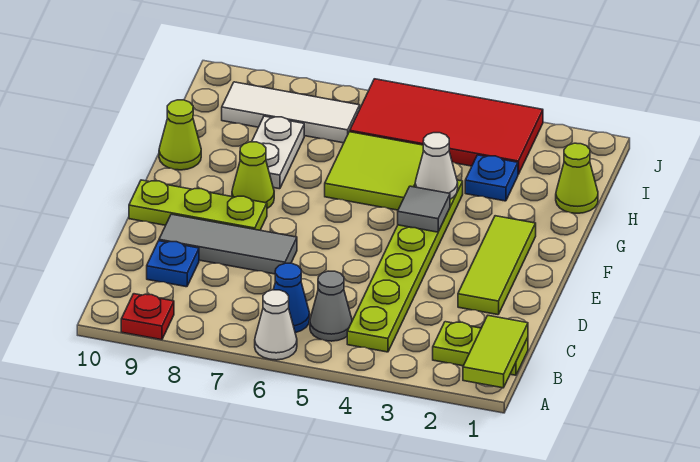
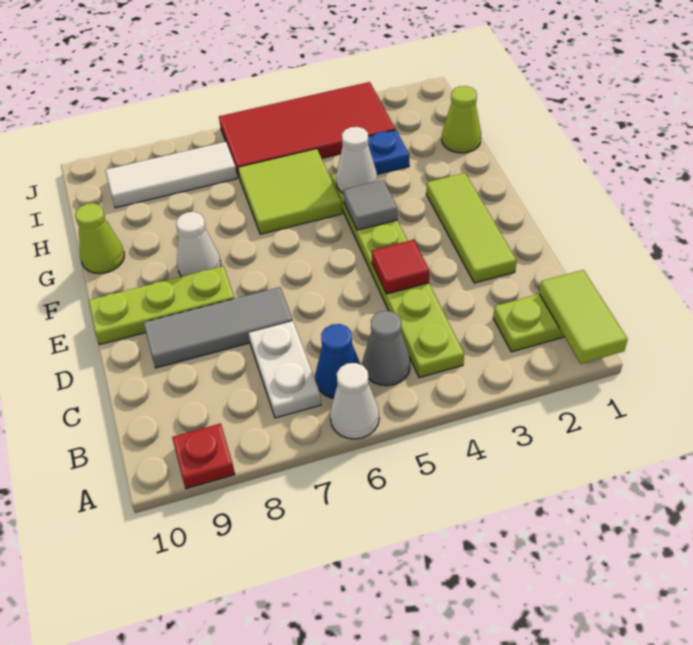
blue 1x1 plate [147,241,199,287] -> none
none -> red 1x1 tile [372,240,429,294]
lime 1x1 cone [232,142,274,208] -> white 1x1 cone [176,212,221,277]
white 1x2 plate [252,116,304,189] -> white 1x2 plate moved to [249,321,321,418]

